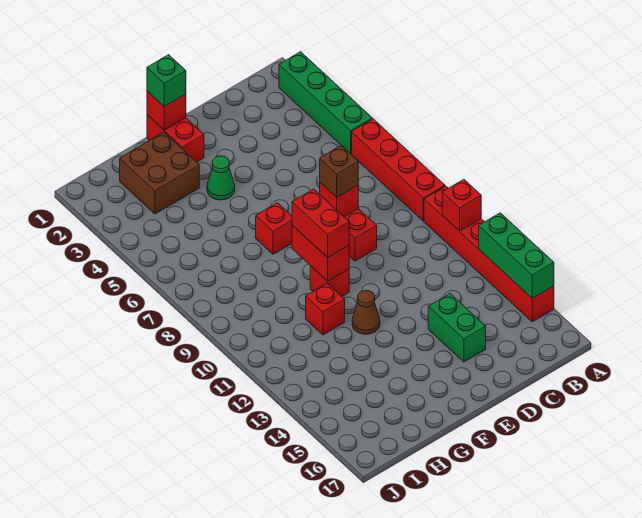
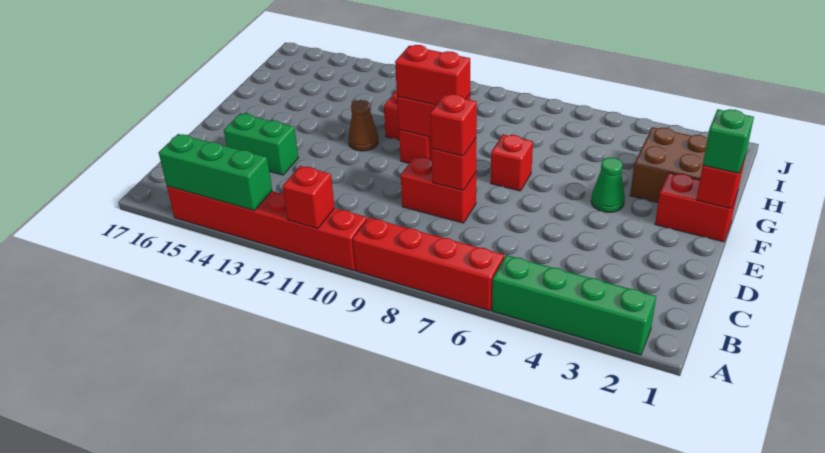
brown 1x1 brick [320,146,358,197] -> red 1x1 brick [430,94,477,156]

